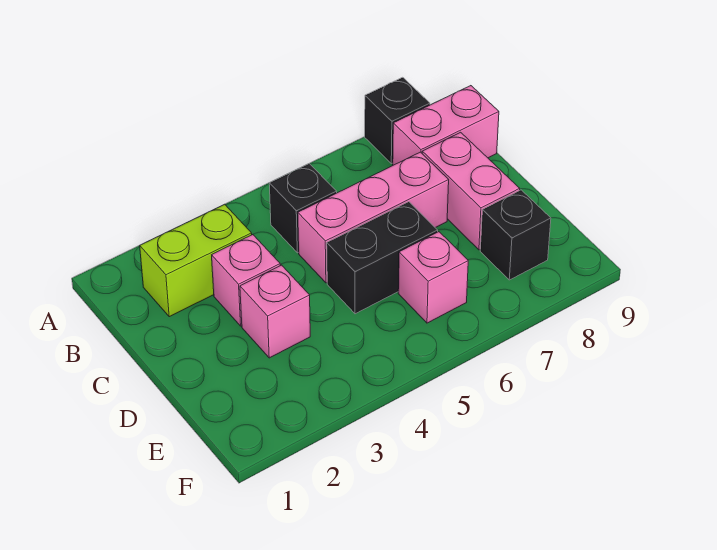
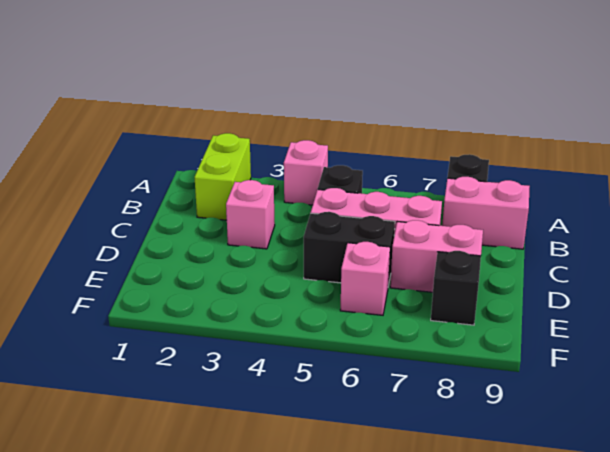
lime 1x2 brick [140,204,252,317] -> lime 1x2 brick turned to [195,133,251,220]
pink 1x2 brick [422,132,520,250] -> pink 1x2 brick turned to [390,220,483,292]
pink 1x1 brick [240,265,310,358] -> pink 1x1 brick moved to [284,140,328,205]

